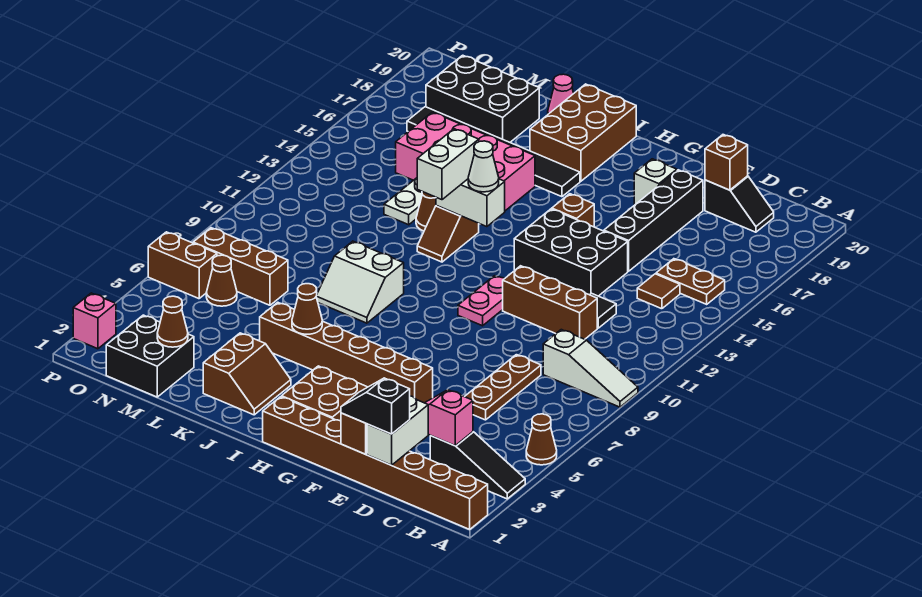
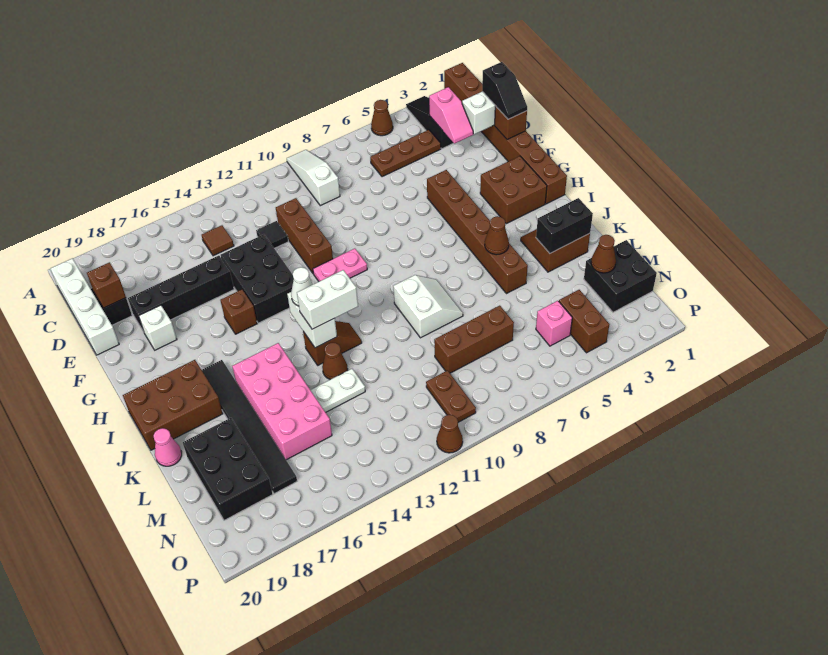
brown 1x2 plate [656,259,725,304] -> brown 1x2 plate moved to [426,370,476,422]
none -> white 1x4 brick [50,258,119,355]
brown 1x3 plate [465,355,541,420] -> brown 1x3 plate moved to [370,130,441,177]
none -> black 1x2 brick [536,198,593,253]
brown 1x3 brick [193,228,288,305] -> brown 1x3 brick turned to [434,306,514,373]
brown 1x1 cone [206,255,237,306] -> brown 1x1 cone moved to [437,415,463,453]
brown 1x2 brick [148,232,217,299] -> brown 1x2 brick moved to [559,290,609,353]
pink 1x1 brick [73,293,116,349] -> pink 1x1 brick moved to [536,301,572,346]

